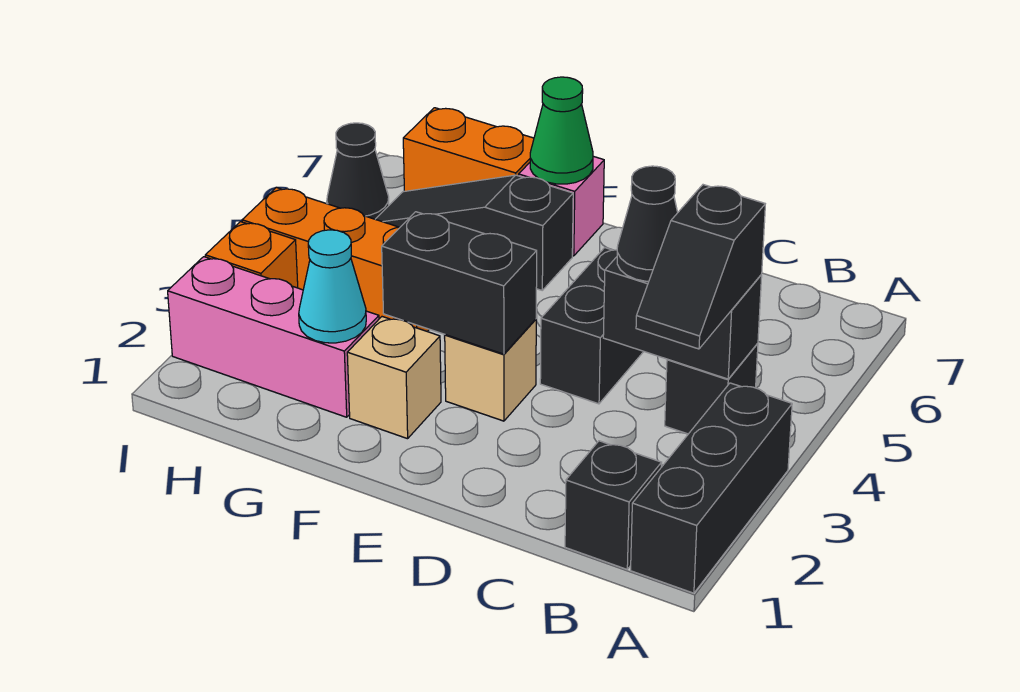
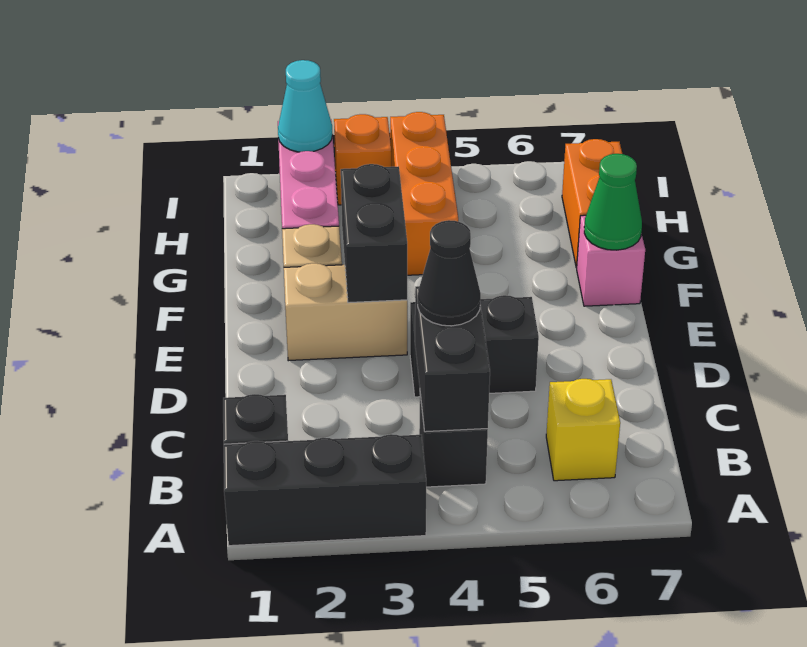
black 1x2 slope [636,185,765,349] -> none
none -> yellow 1x1 brick [546,379,620,481]
tan 1x1 brick [445,319,536,421] -> tan 1x2 brick [284,263,407,361]
black 1x3 slope [375,175,573,290] -> none
cyan 1x1 cone [299,230,366,343] -> cyan 1x1 cone moved to [278,60,333,152]
black 1x1 cone [327,123,389,219] -> none

